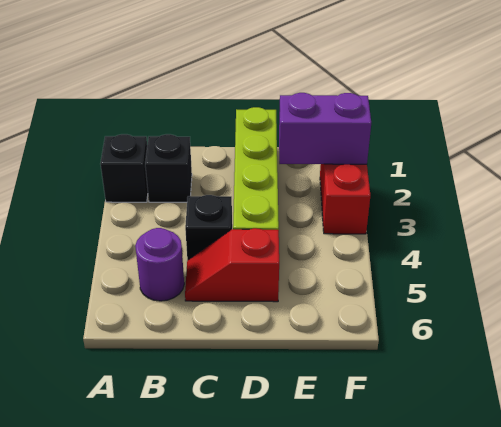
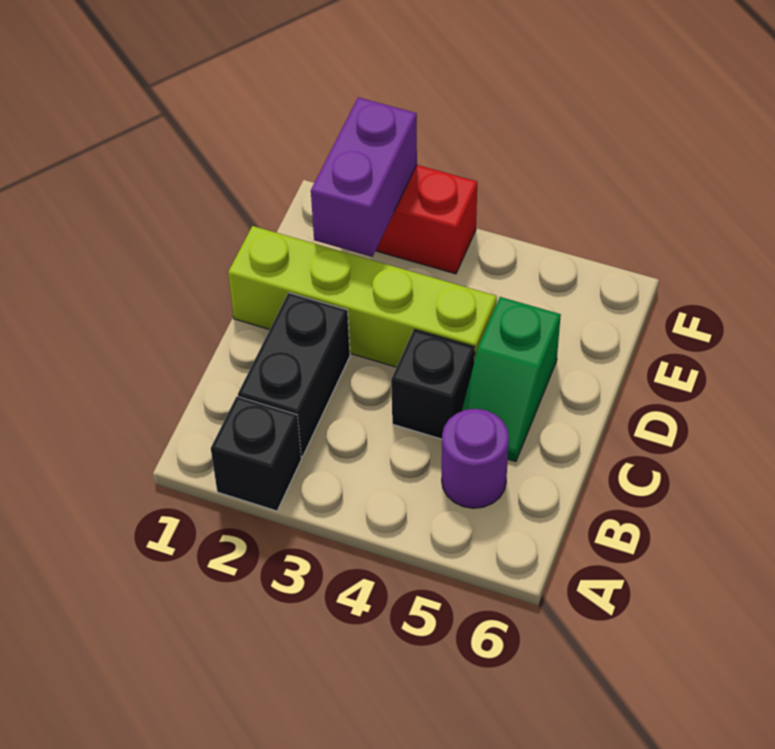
black 1x1 brick [145,134,192,202] -> black 1x2 brick [238,293,350,457]
red 1x2 slope [185,228,279,302] -> green 1x2 slope [462,297,561,462]

